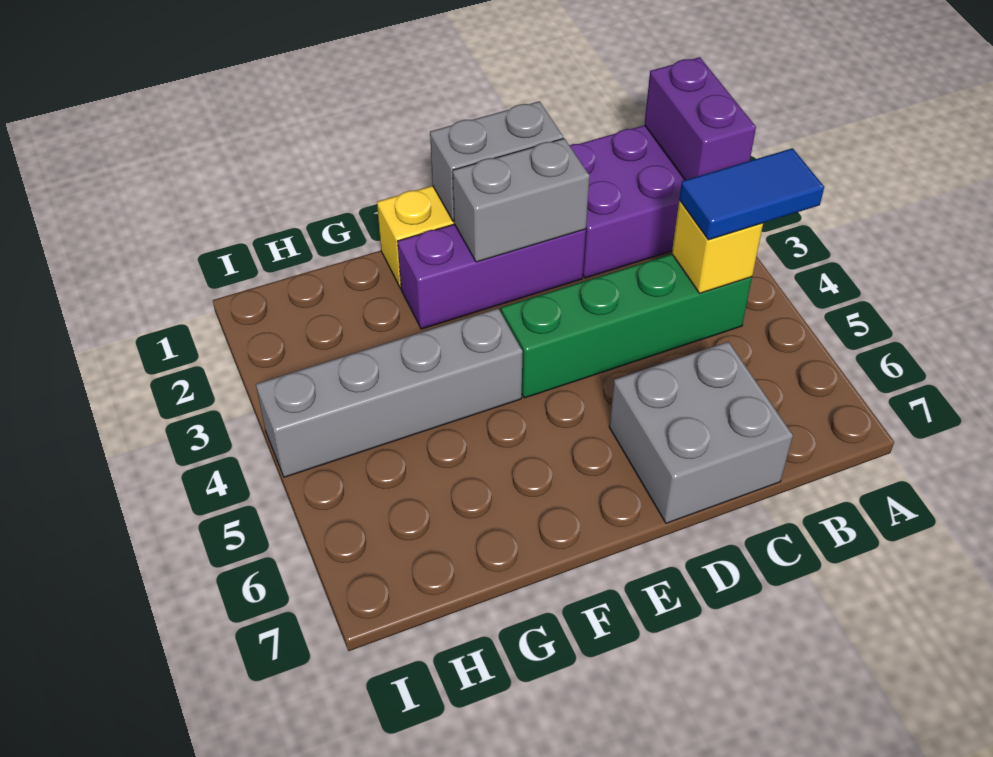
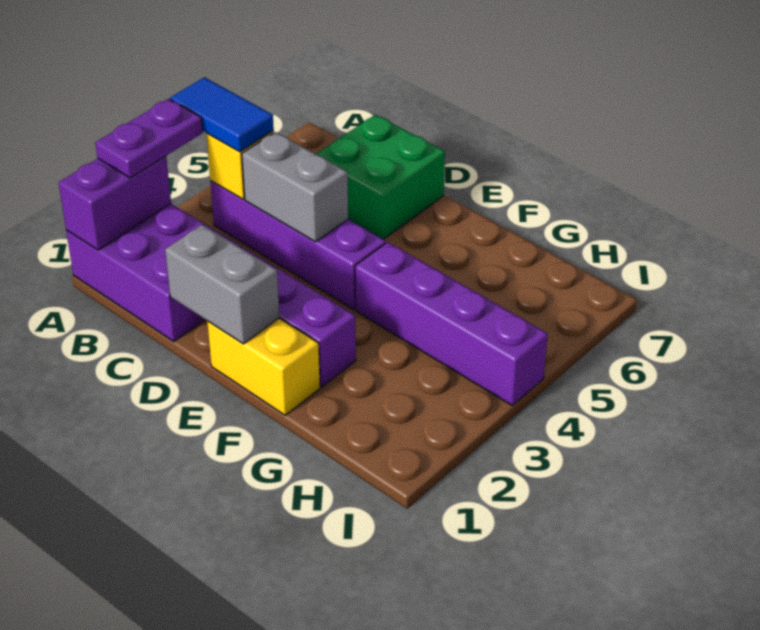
none -> purple 1x2 plate [95,99,203,178]
green 1x4 brick [501,254,752,398] -> purple 1x4 brick [210,181,386,310]
grey 2x2 brick [609,342,793,523] -> green 2x2 brick [316,115,445,239]
grey 1x2 brick [453,138,589,262] -> grey 1x2 brick moved to [242,132,348,242]
grey 1x4 brick [256,308,523,477] -> purple 1x4 brick [355,242,548,406]

